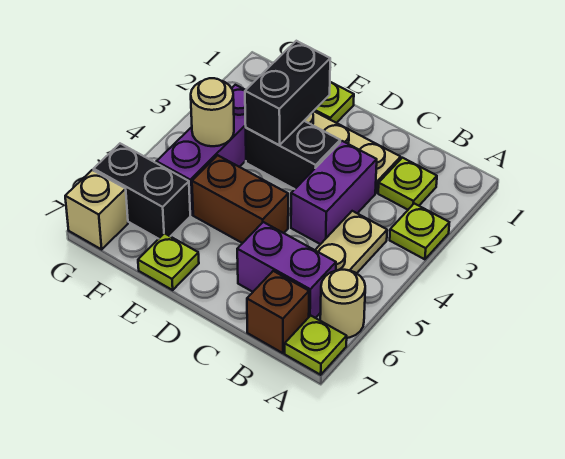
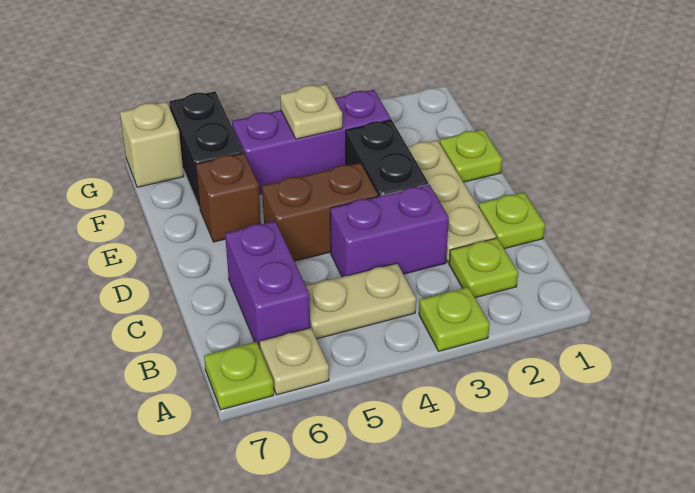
tan 1x1 round brick [320,270,365,338] -> tan 1x1 plate [259,328,329,395]
brown 1x1 brick [247,271,309,353] -> brown 1x1 brick moved to [196,153,261,242]
brown 1x2 brick [192,155,288,243] -> brown 1x2 brick turned to [262,163,378,261]
black 1x2 brick [245,41,330,145] -> none
lime 1x1 plate [138,233,199,290] -> lime 1x1 plate moved to [478,192,545,249]
tan 1x1 round brick [191,78,234,146] -> tan 1x1 plate [280,84,342,139]

